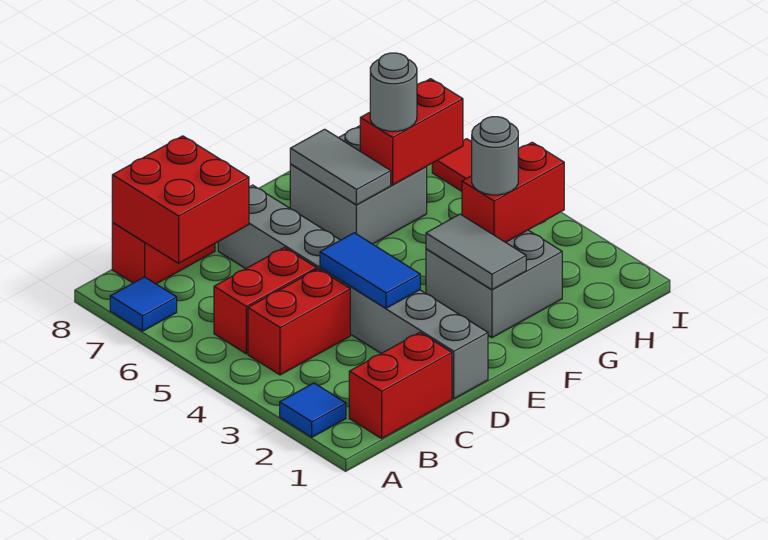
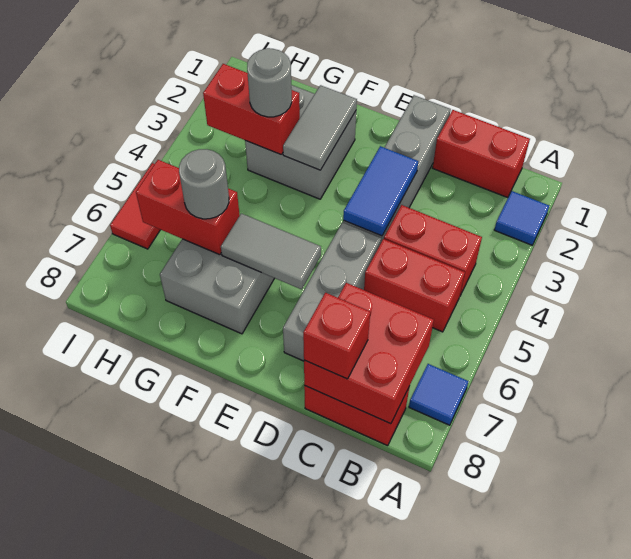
none -> red 1x1 brick [303,293,370,379]
grey 1x2 tile [290,129,391,205] -> grey 1x2 tile turned to [221,213,321,289]

